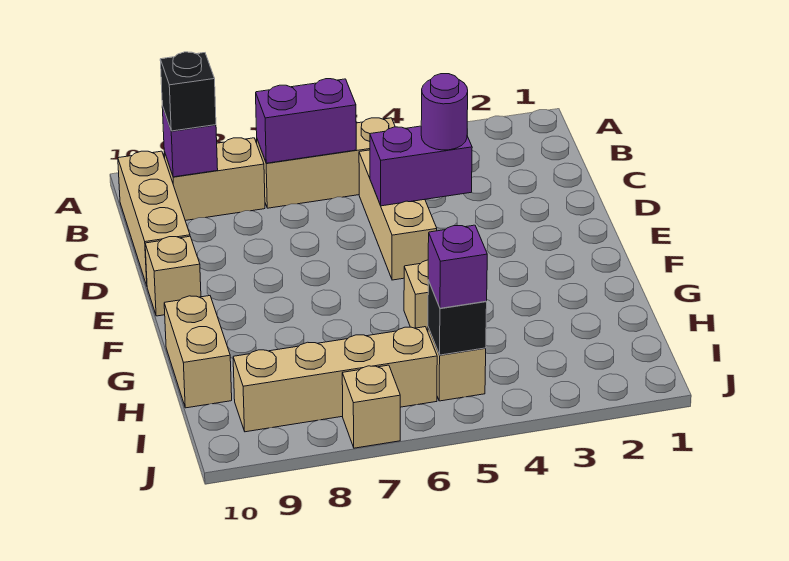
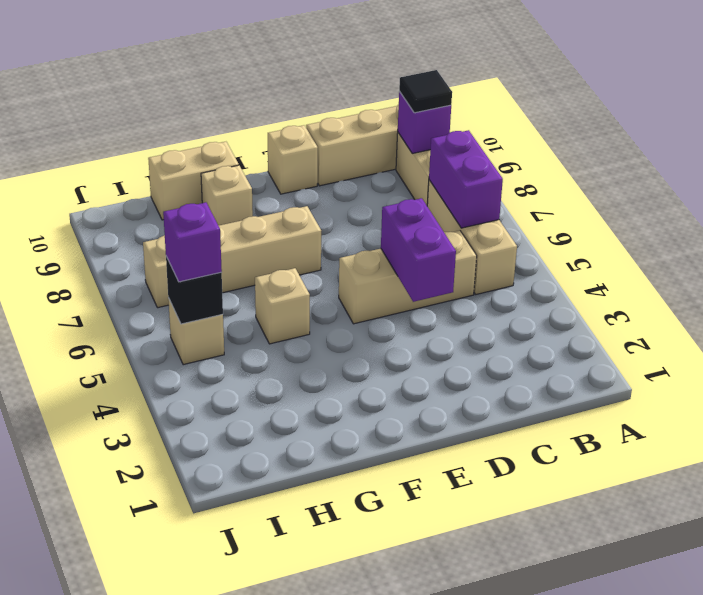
black 1x1 brick [160,52,216,131] -> black 1x1 tile [399,70,452,113]
purple 1x1 round brick [421,74,468,150] -> none
tan 1x4 brick [233,327,437,432] -> tan 1x4 brick turned to [143,206,321,308]
tan 1x1 brick [342,365,400,448] -> tan 1x1 brick moved to [201,165,253,226]

